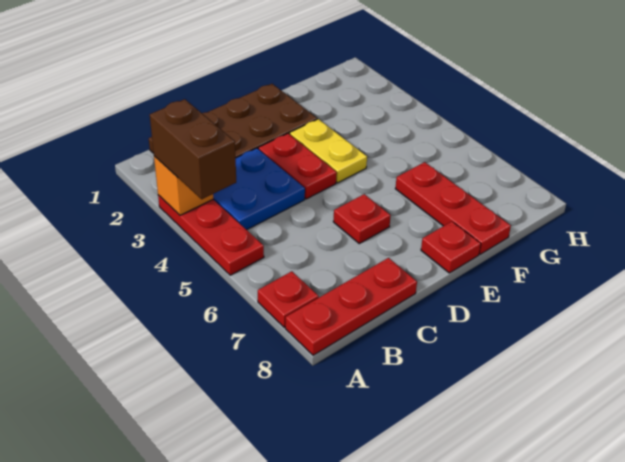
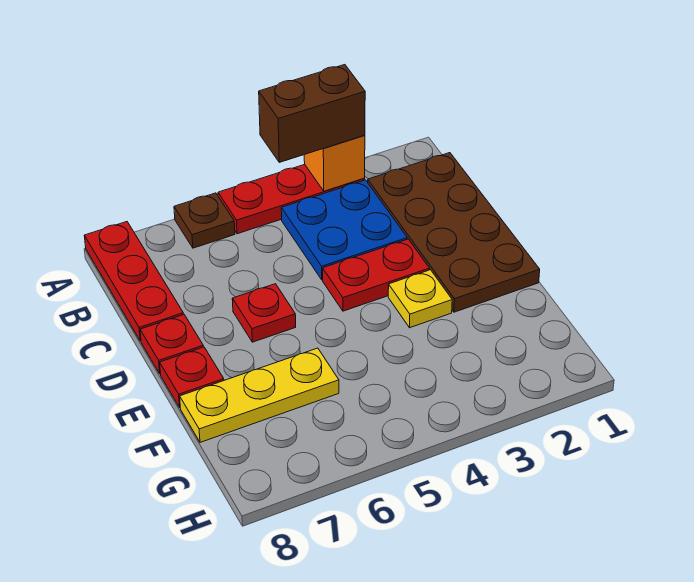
none -> brown 1x1 plate [174,193,235,248]
red 1x1 plate [258,271,319,327] -> red 1x1 plate moved to [140,314,203,374]
yellow 1x2 plate [290,119,367,183] -> yellow 1x1 plate [388,270,452,328]
red 1x3 plate [395,162,511,254] -> yellow 1x3 plate [180,348,339,442]

